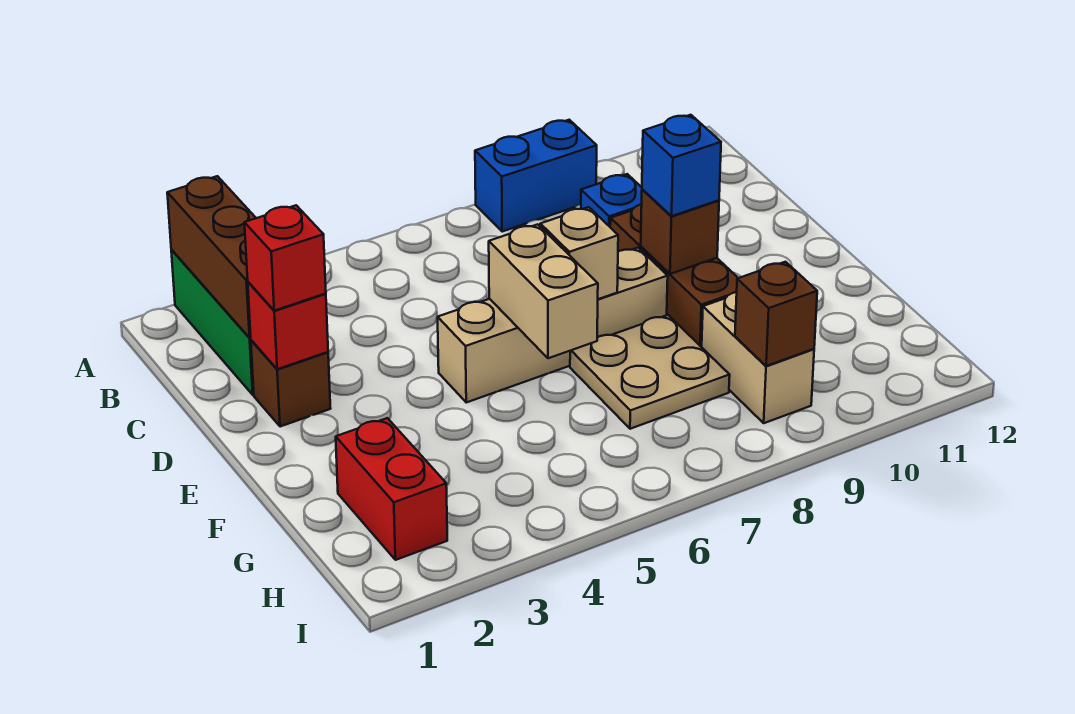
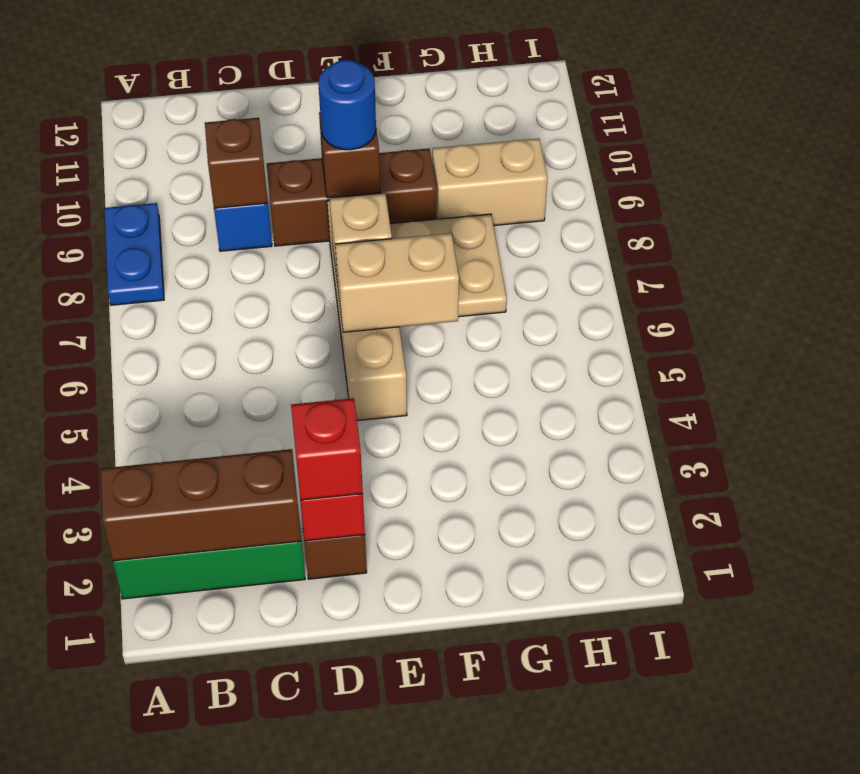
blue 1x2 brick [475,120,597,232] -> blue 1x2 plate [105,203,164,305]
blue 1x1 brick [642,115,721,216] -> blue 1x1 round brick [318,60,376,150]
red 1x2 brick [336,418,447,560] -> none
brown 1x1 brick [735,262,817,366] -> brown 1x1 brick moved to [205,118,268,208]

